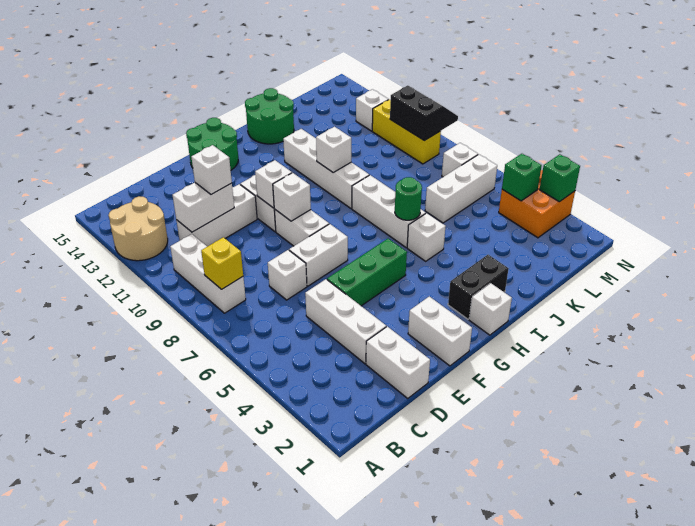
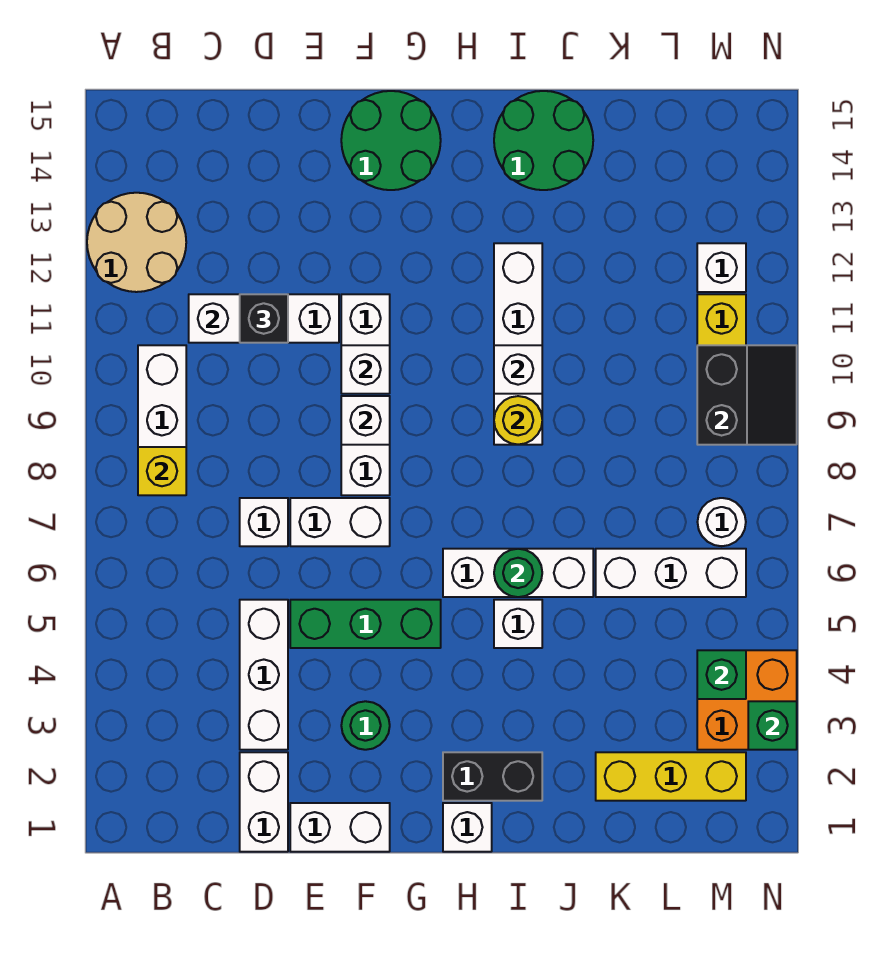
white 1x1 brick [191,145,232,194] -> black 1x1 brick [240,294,288,343]
white 1x2 brick [408,297,472,366] -> white 1x2 brick turned to [290,803,390,852]
none -> green 1x1 round brick [341,701,390,750]
white 1x3 brick [352,175,426,248] -> white 1x3 brick turned to [443,549,593,597]
none -> yellow 1x1 round brick [494,396,542,445]
none -> yellow 1x3 brick [596,752,746,801]
white 1x1 brick [442,143,478,177] -> white 1x1 round brick [698,498,746,546]

